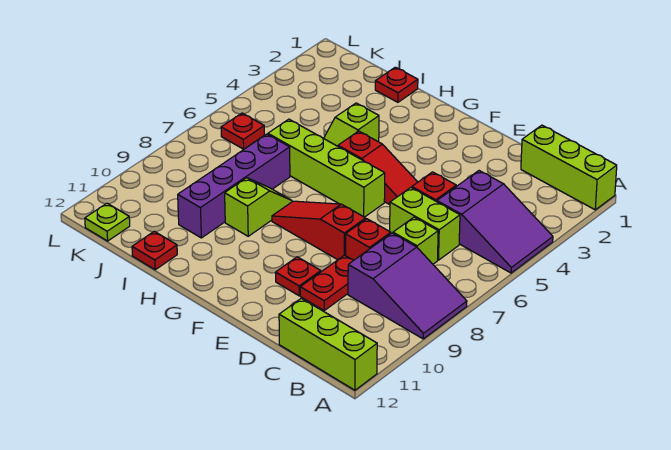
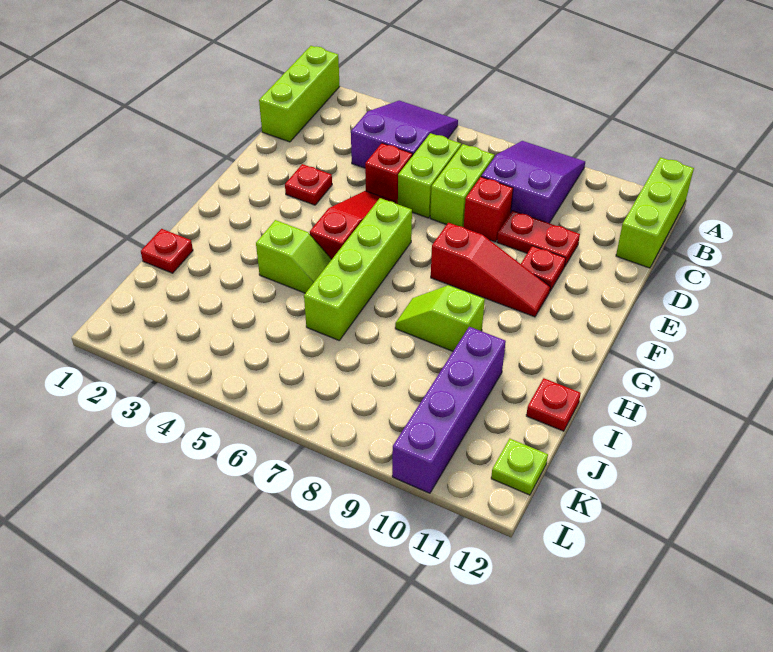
lime 1x1 brick [393,217,438,264] -> lime 1x2 brick [430,144,494,227]
red 1x3 slope [272,201,366,260] -> red 1x3 slope turned to [431,223,550,317]
purple 1x4 brick [178,134,290,238] -> purple 1x4 brick turned to [392,327,506,493]
red 1x1 plate [221,113,264,149] -> red 1x1 plate moved to [285,164,332,205]

